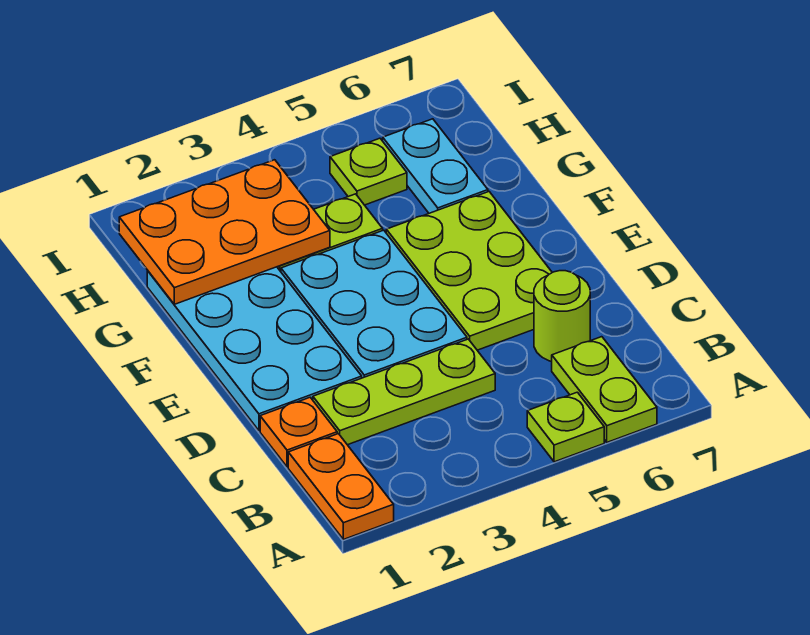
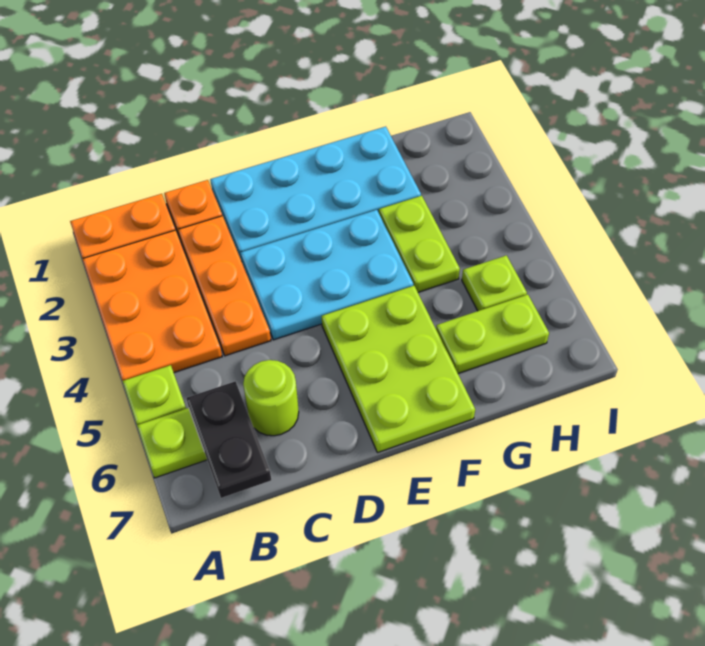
none -> black 1x2 plate [186,381,271,498]
lime 1x3 plate [313,339,495,445] -> orange 1x3 plate [178,216,271,356]
lime 2x3 plate [386,192,552,350] -> lime 2x3 plate turned to [322,286,475,453]
orange 2x3 plate [119,160,330,304] -> orange 2x3 plate moved to [83,230,222,381]
cyan 1x2 plate [383,119,488,213] -> lime 1x2 plate [436,295,549,374]

